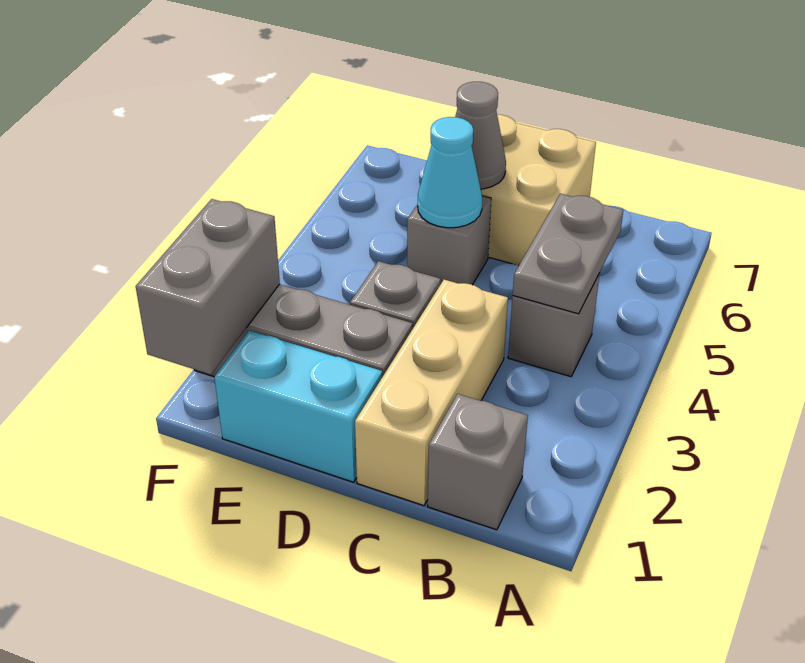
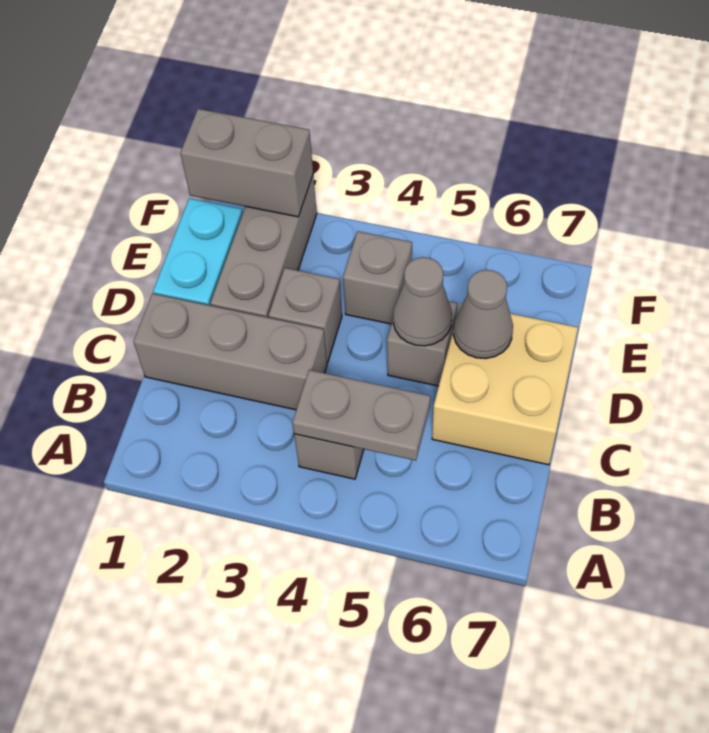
grey 1x1 brick [428,394,528,530] -> grey 1x1 brick moved to [343,231,412,324]
tan 1x3 brick [355,280,508,506] -> grey 1x3 brick [134,294,327,410]
cyan 1x1 cone [418,117,482,228] -> grey 1x1 cone [393,257,452,346]

